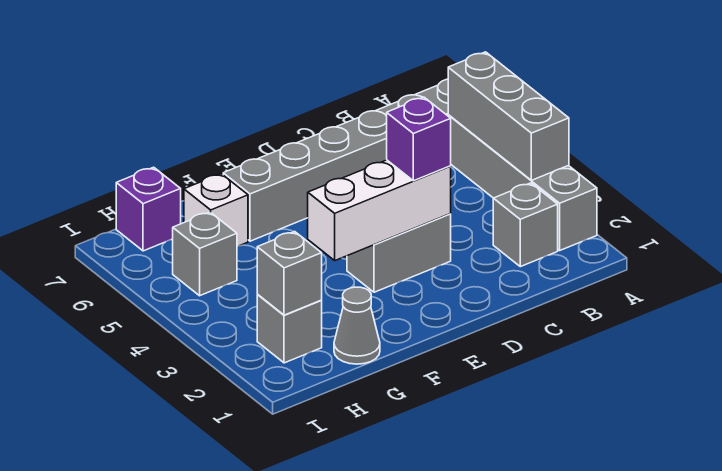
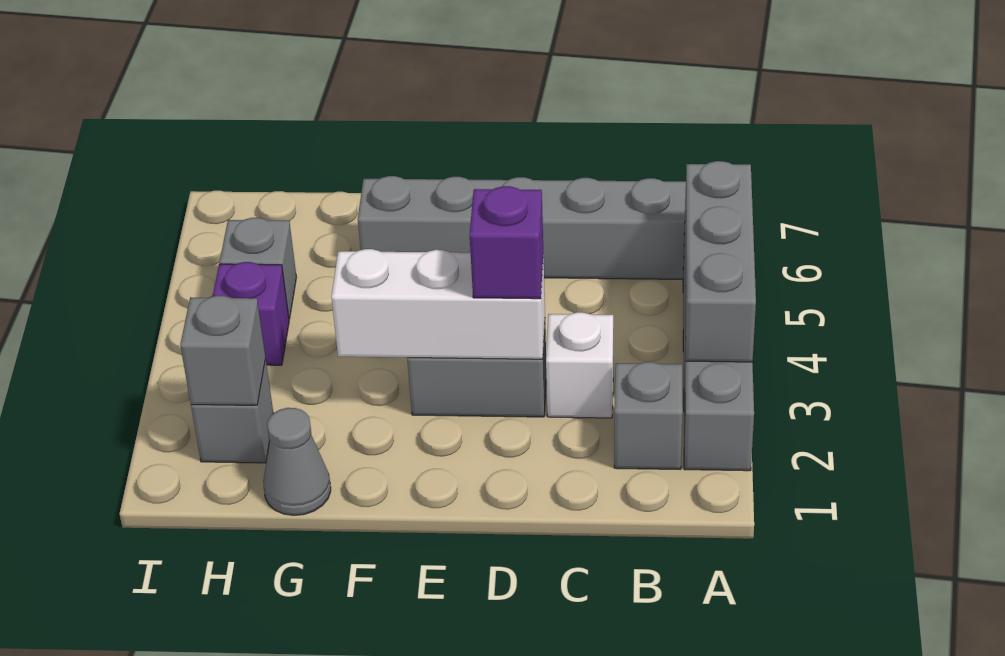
white 1x1 brick [184,174,248,246] -> white 1x1 brick moved to [546,312,613,418]
purple 1x1 brick [116,167,181,251] -> purple 1x1 brick moved to [213,262,289,365]

